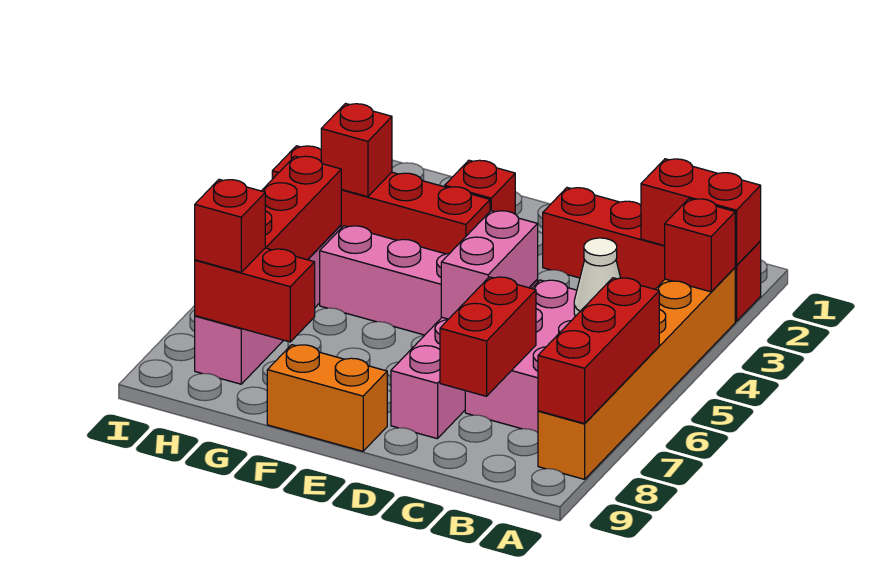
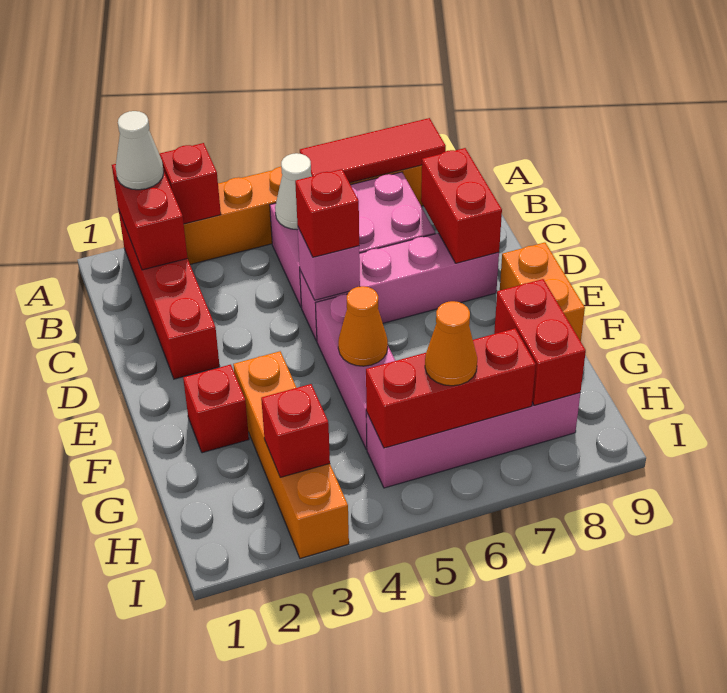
none -> white 1x1 cone [116,111,164,190]
red 1x3 brick [538,278,659,424] -> red 1x3 tile [300,118,446,183]
red 1x2 brick [440,277,536,396] -> red 1x2 brick turned to [421,148,502,263]
pink 1x2 brick [441,211,538,319] -> pink 1x1 brick [298,228,360,300]
red 1x4 brick [272,146,490,254] -> orange 1x4 brick [233,351,349,559]
none -> orange 1x1 cone [338,286,388,366]
none -> orange 1x1 cone [425,301,477,386]
red 1x1 brick [195,179,265,272] -> red 1x1 brick moved to [295,169,359,257]

